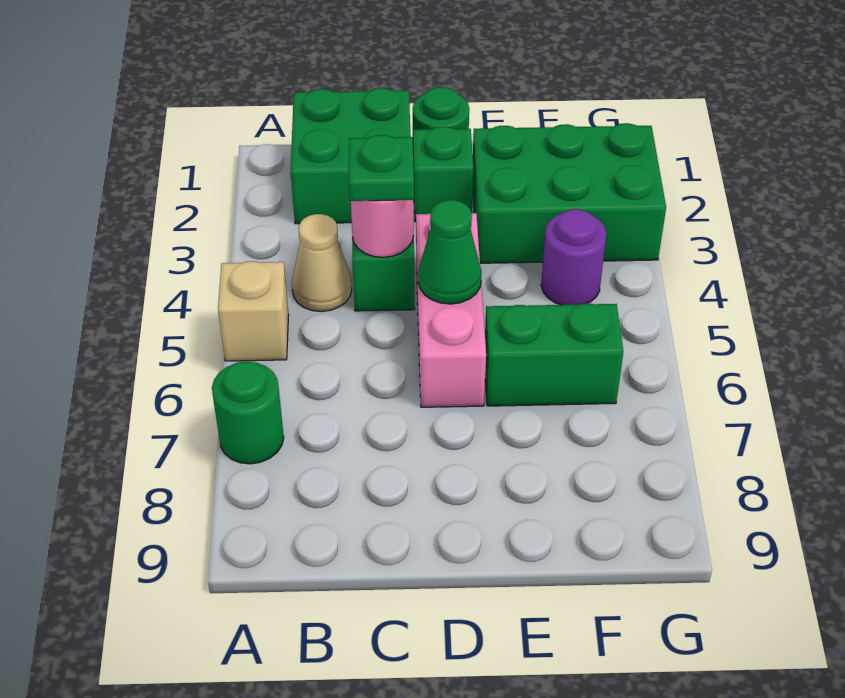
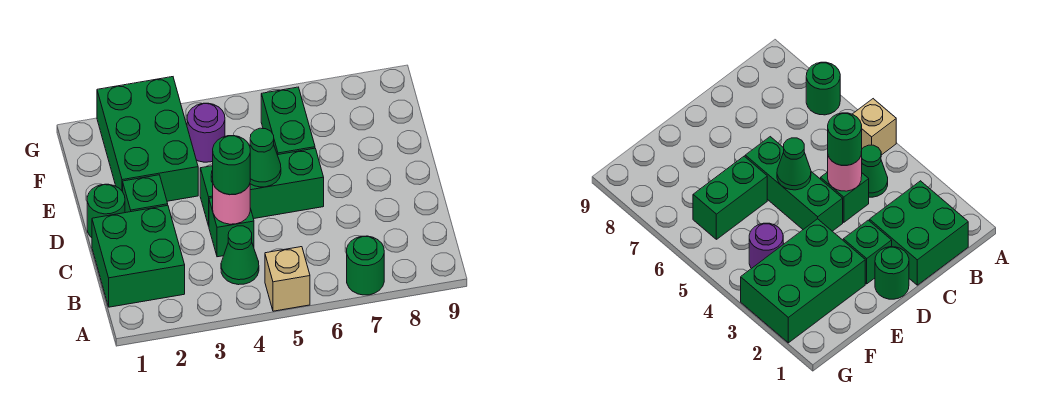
tan 1x1 cone [292,214,352,312] -> green 1x1 cone [221,226,259,285]
green 1x1 plate [349,135,414,201] -> green 1x1 round brick [213,136,250,195]
pink 1x3 brick [416,213,486,407] -> green 1x3 brick [200,148,324,226]

